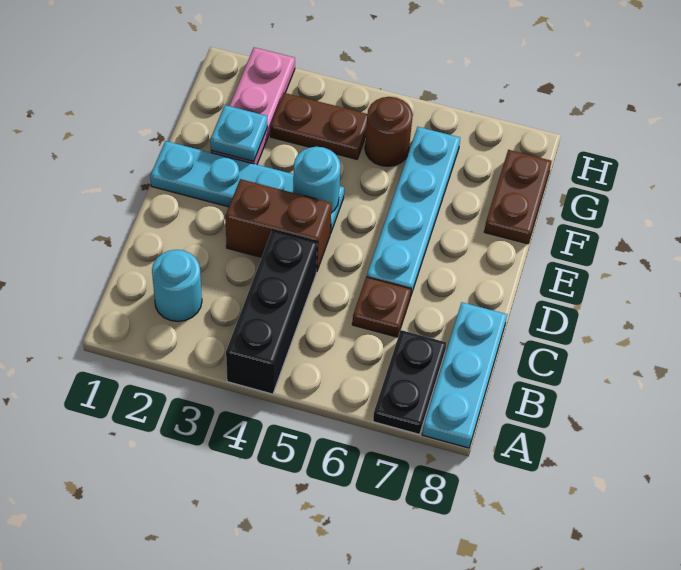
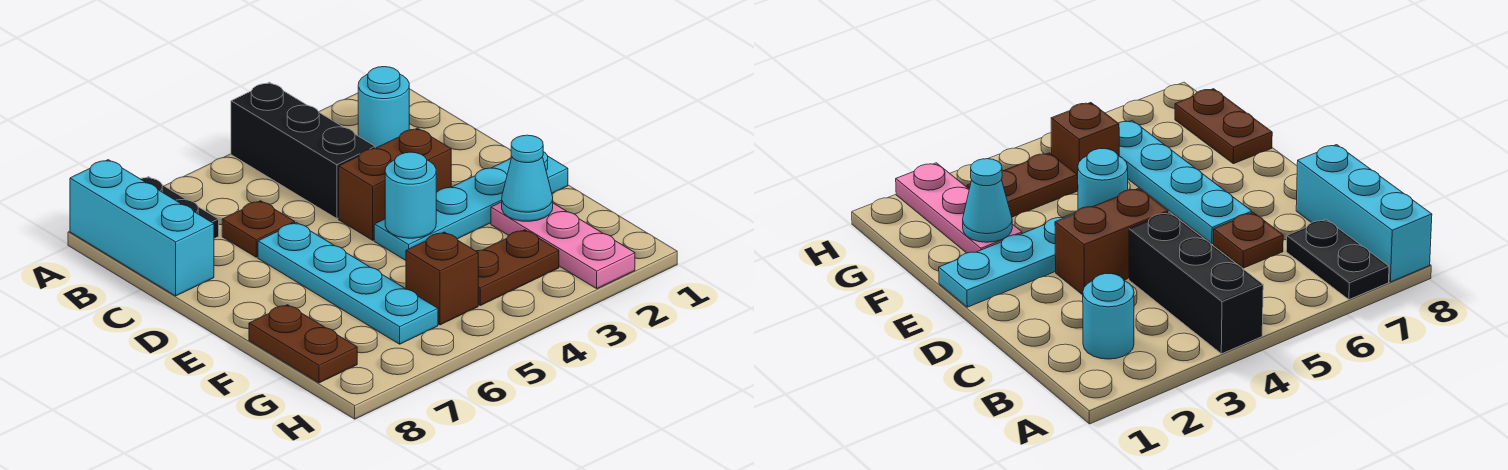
cyan 1x3 plate [422,302,507,448] -> cyan 1x3 brick [70,160,214,296]
cyan 1x1 plate [210,105,267,161] -> cyan 1x1 cone [502,135,553,221]
brown 1x1 round brick [365,97,413,166] -> brown 1x1 brick [406,232,478,325]

